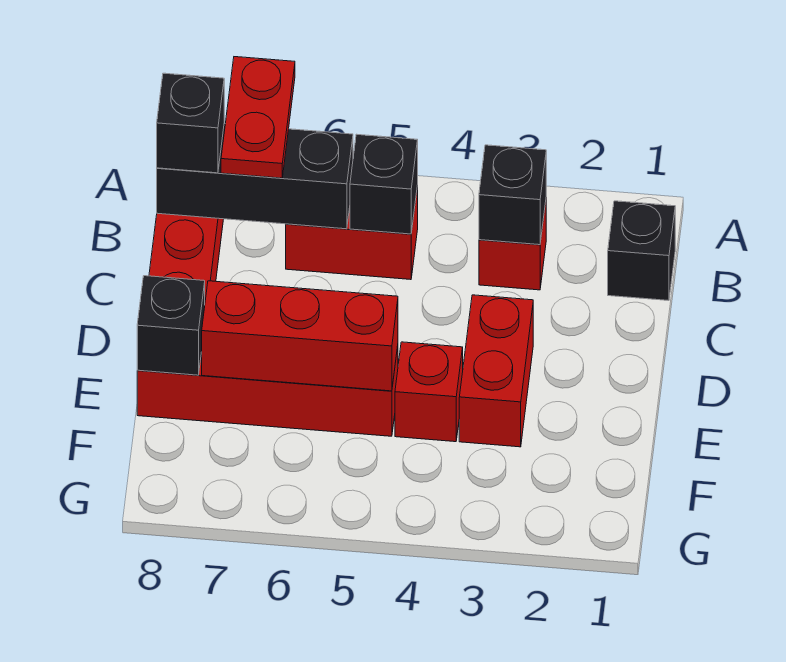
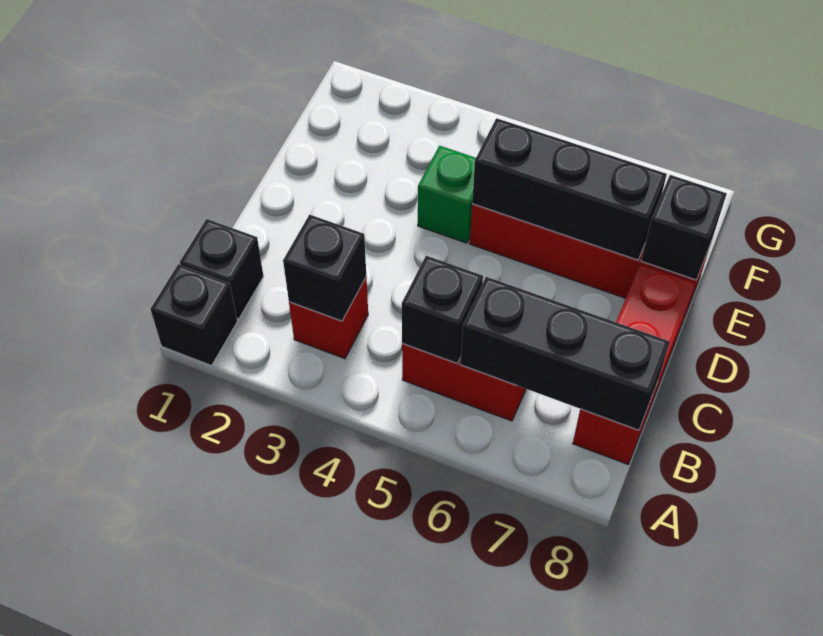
red 1x2 plate [221,57,295,178] -> none
black 1x1 brick [157,73,224,173] -> black 1x1 brick moved to [151,264,237,366]
red 1x2 brick [459,295,533,447] -> none
red 1x1 brick [395,342,463,442] -> green 1x1 brick [418,146,476,243]
red 1x3 brick [202,281,398,391] -> black 1x3 brick [472,118,667,260]

